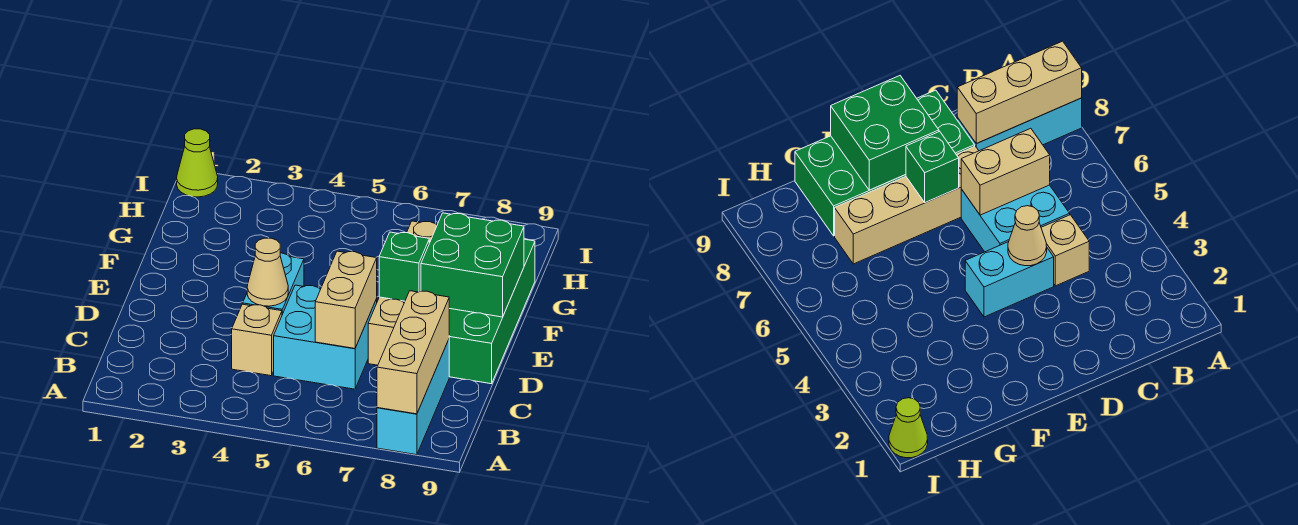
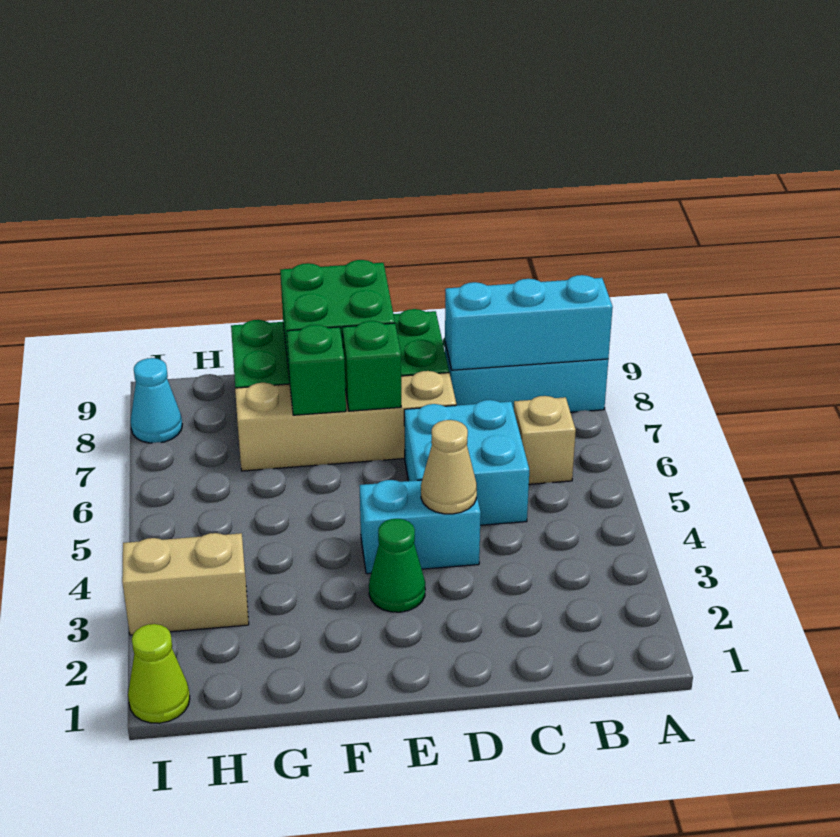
tan 1x3 brick [377,291,449,414] -> cyan 1x3 brick [445,275,613,370]
tan 1x1 brick [232,304,282,376] -> tan 1x1 brick moved to [514,396,576,484]
tan 1x2 brick [315,251,377,348] -> tan 1x2 brick moved to [122,533,249,635]
none -> green 1x1 cone [369,519,425,612]
none -> green 1x1 brick [287,325,346,415]
none -> cyan 1x1 cone [130,358,182,443]

